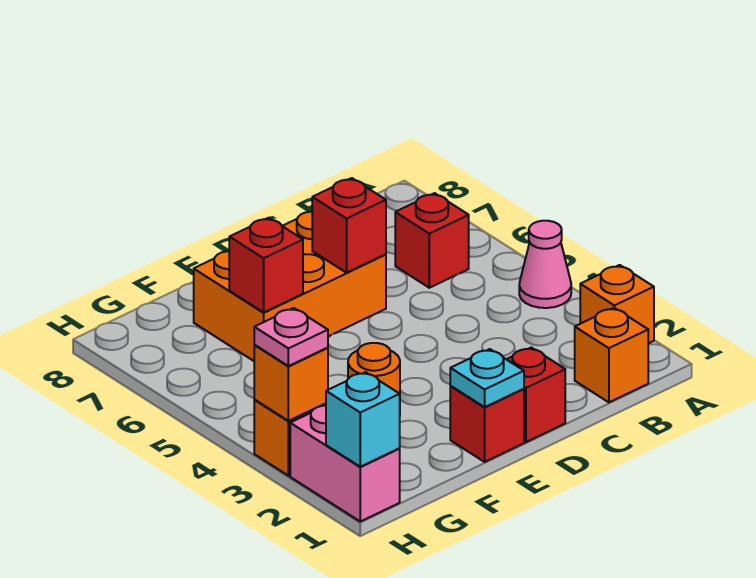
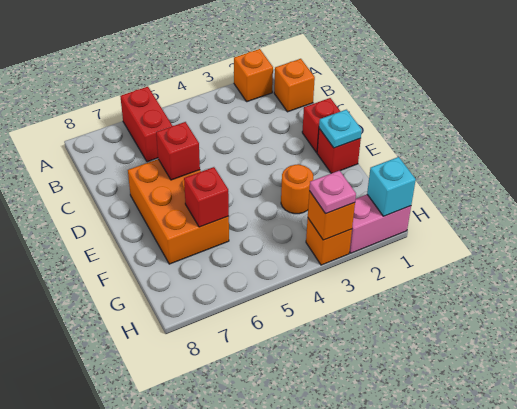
pink 1x1 cone [519,221,571,308] -> none
red 1x1 brick [395,193,469,288] -> red 1x2 brick [120,87,172,162]

